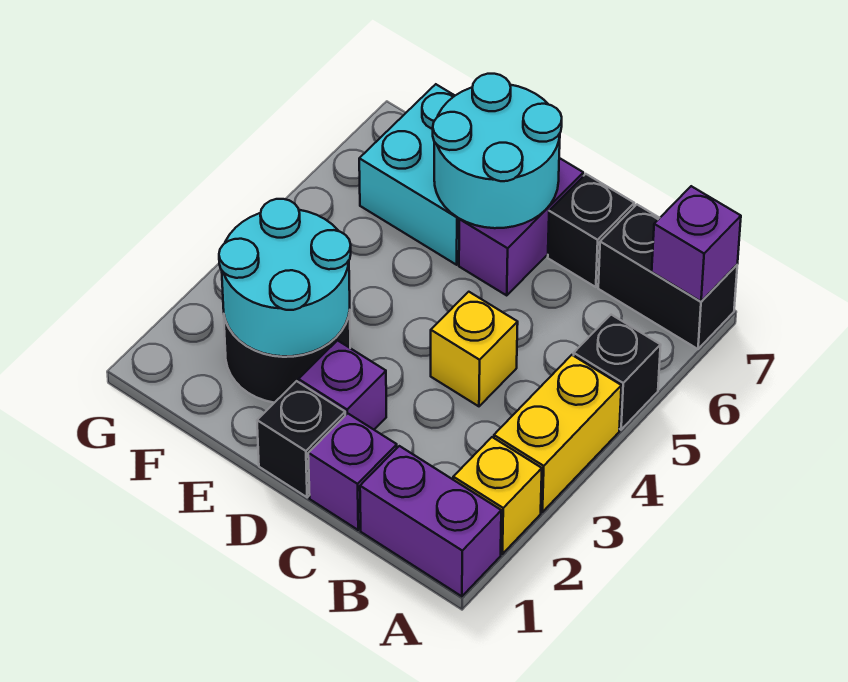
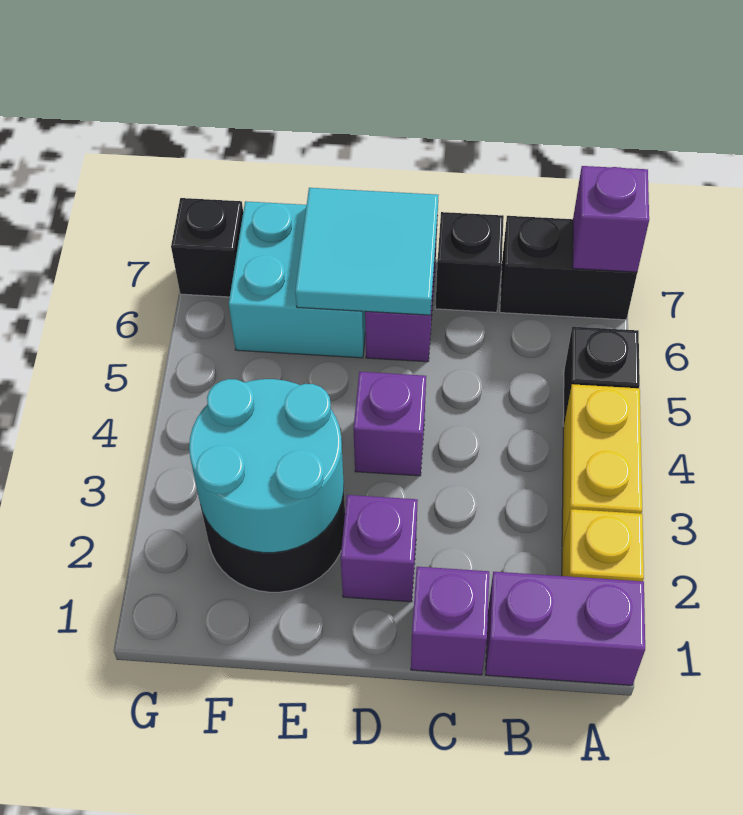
yellow 1x1 brick [431,292,518,406] -> none
black 1x1 brick [257,381,345,497] -> black 1x1 brick moved to [171,198,243,297]
none -> purple 1x1 brick [354,372,426,476]
cyan 2x2 round brick [433,74,562,228] -> cyan 2x2 tile [295,188,438,315]

